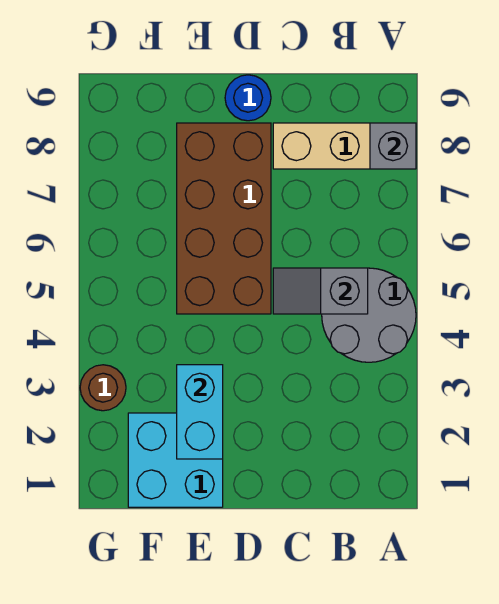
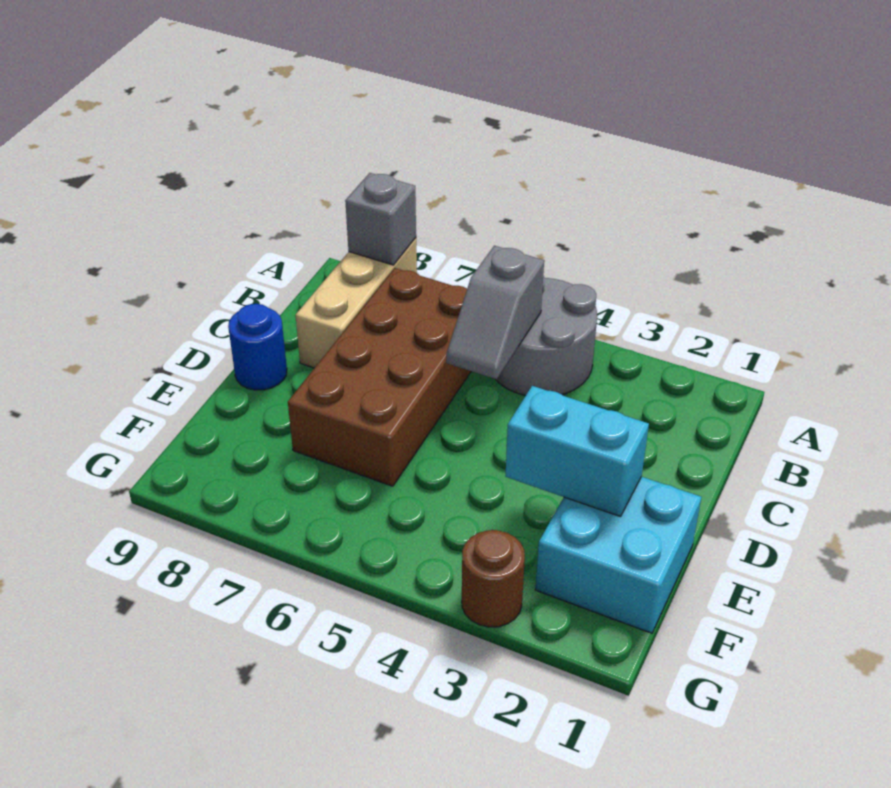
brown 2x4 brick [177,123,271,314] -> brown 2x4 brick turned to [288,268,471,486]

